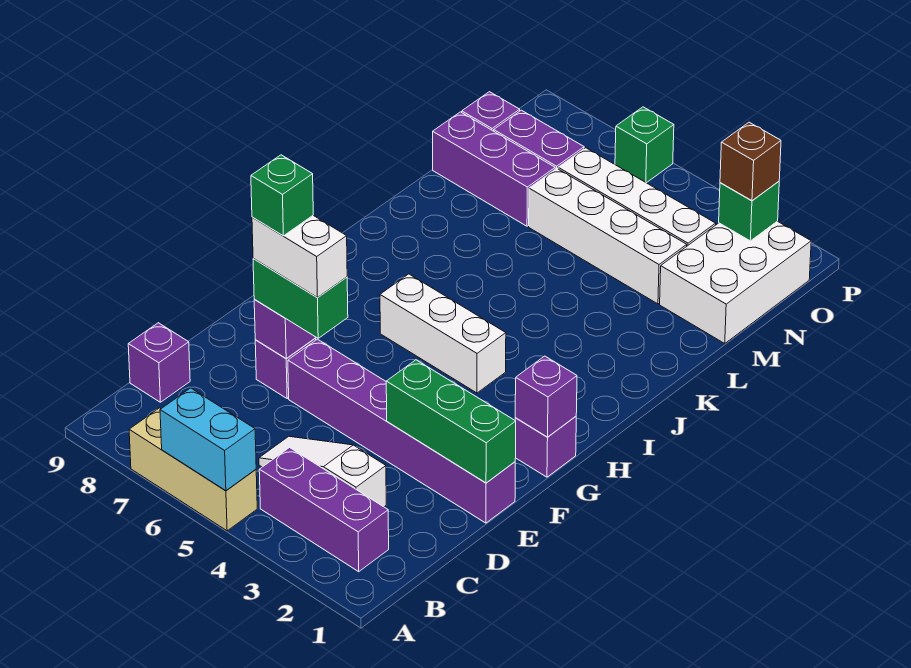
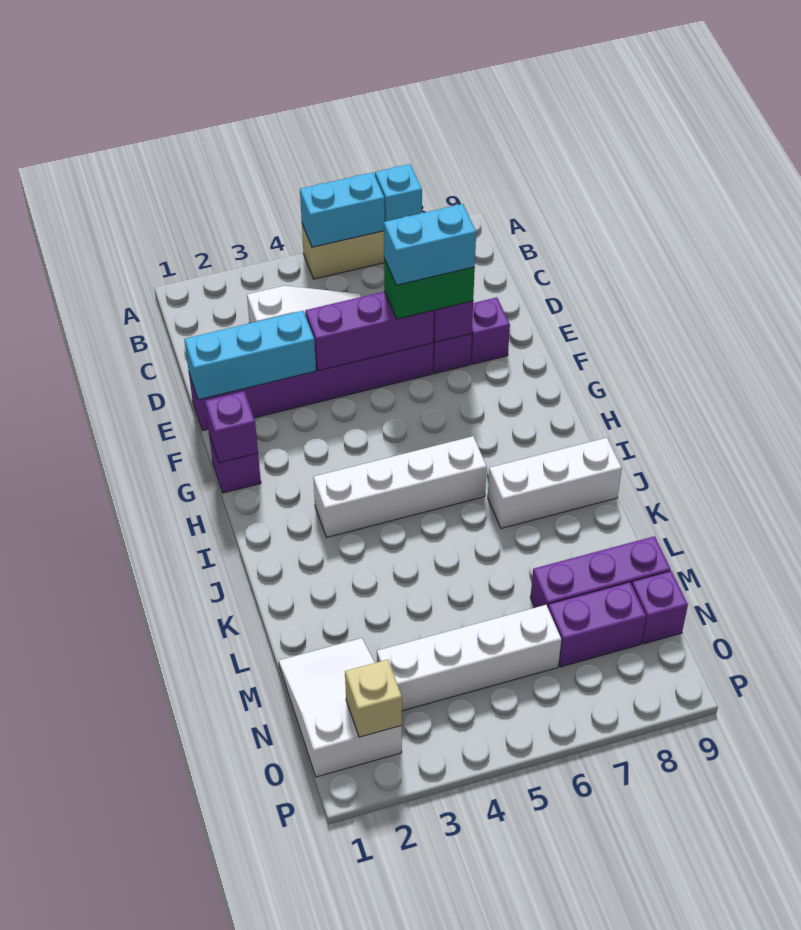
none -> cyan 1x1 brick [375,164,422,222]
purple 1x3 brick [259,448,389,572] -> purple 1x3 brick moved to [305,292,434,371]
purple 1x1 brick [128,323,190,402] -> purple 1x1 brick moved to [471,297,510,364]
green 1x3 brick [386,360,516,483] -> cyan 1x3 brick [184,311,316,400]
white 1x2 brick [252,216,347,297] -> cyan 1x2 brick [384,204,476,285]
green 1x1 brick [251,155,313,236] -> none
white 1x3 brick [380,274,506,393] -> white 1x3 brick moved to [488,438,622,528]
white 2x3 brick [660,221,811,344] -> white 2x3 slope [279,638,402,777]
white 1x4 brick [529,168,687,304] -> white 1x4 brick moved to [313,436,487,537]
green 1x1 brick [719,181,779,241] -> tan 1x1 brick [345,660,402,737]
brown 1x1 brick [720,122,781,201] -> none
green 1x1 brick [615,107,674,183] -> none

